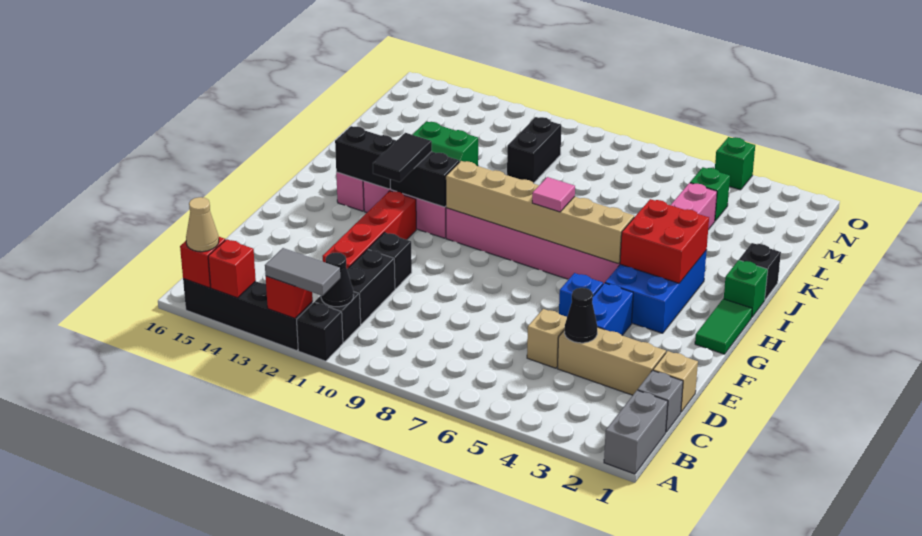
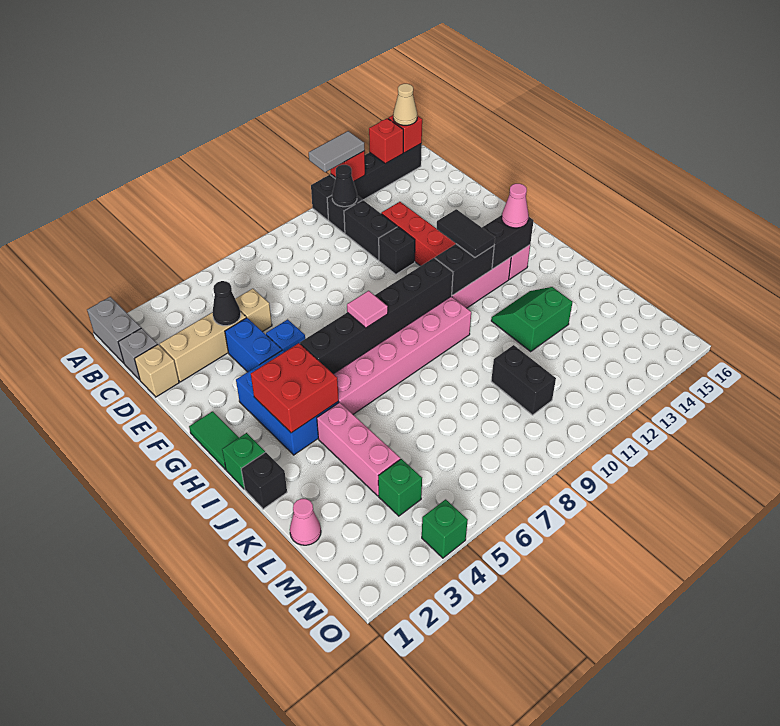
tan 1x6 brick [446,161,634,264] -> black 1x6 brick [300,258,453,374]
none -> pink 1x1 cone [502,184,529,228]
none -> pink 1x1 cone [290,499,321,545]

